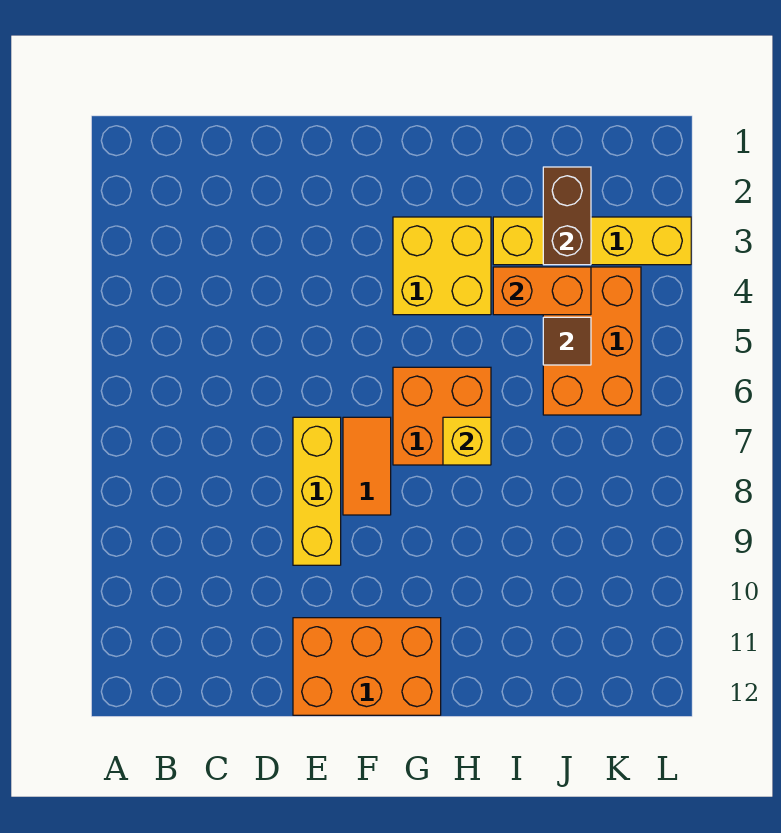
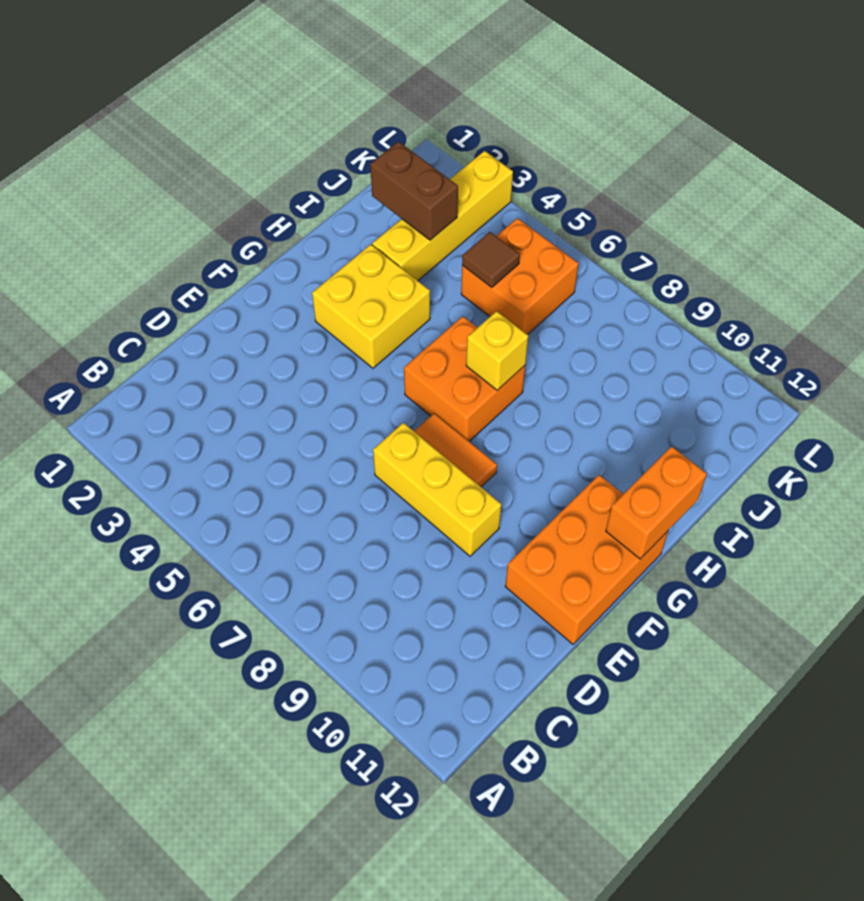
orange 1x2 brick [493,267,591,315] -> orange 1x2 brick moved to [606,446,707,559]
orange 2x3 brick [543,267,641,415] -> orange 2x2 brick [461,218,579,335]

